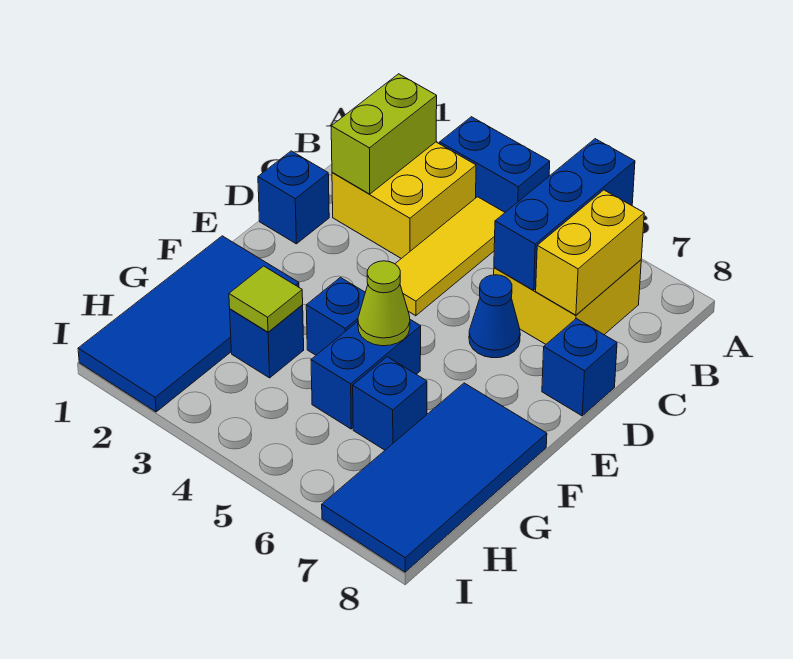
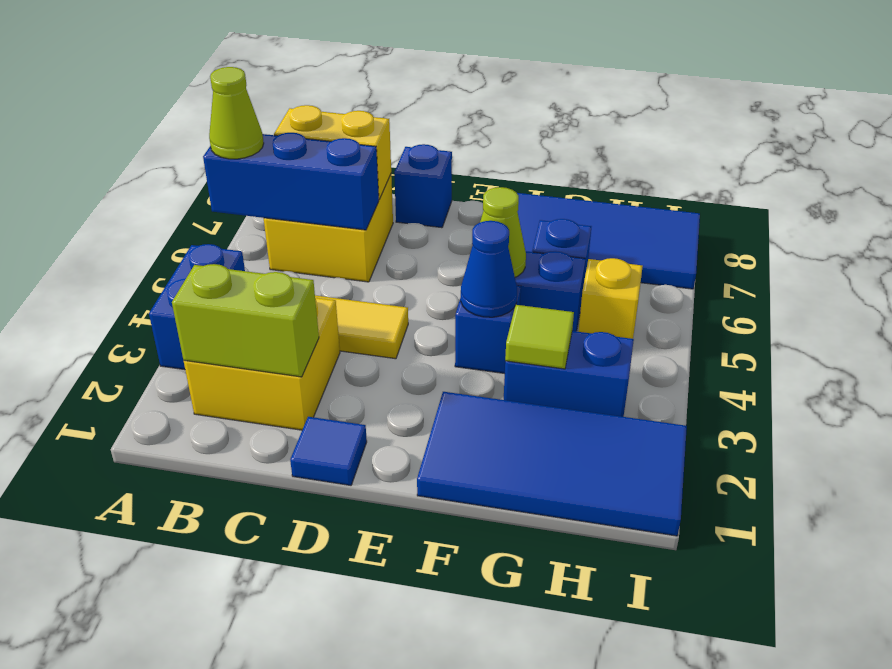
none -> lime 1x1 cone [209,67,264,159]
blue 1x1 brick [258,151,329,244] -> blue 1x1 tile [290,417,367,485]
blue 1x1 cone [469,275,520,358] -> blue 1x1 cone moved to [461,221,517,317]
blue 1x1 brick [230,305,304,378] -> blue 1x2 brick [504,331,634,417]
none -> yellow 1x1 brick [578,258,643,339]

